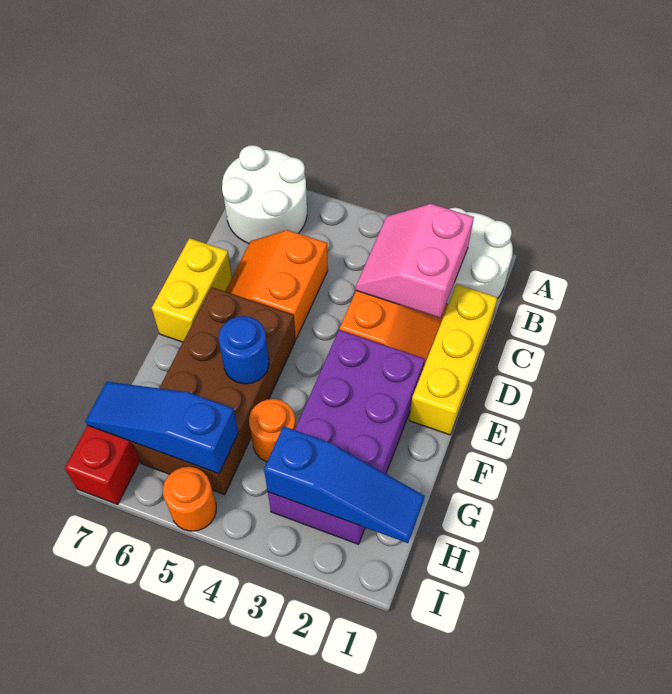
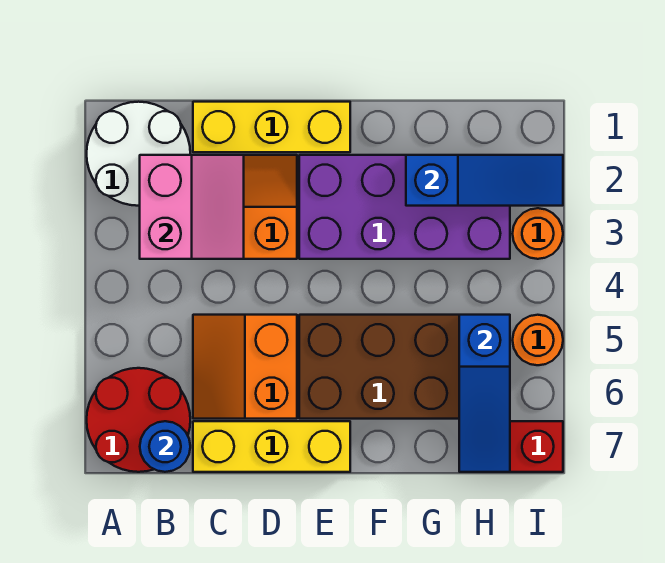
white 2x2 round brick [222,145,307,243] -> red 2x2 round brick [87,368,190,472]
pink 2x2 slope [356,204,474,318] -> pink 2x2 slope turned to [140,155,244,259]
orange 2x2 slope [225,230,328,339] -> orange 2x2 slope turned to [193,315,297,419]
yellow 1x2 brick [152,238,232,342] -> yellow 1x3 brick [193,421,350,472]
blue 1x1 round brick [219,316,269,384] -> blue 1x1 round brick moved to [140,421,190,472]
orange 1x1 round brick [249,399,296,462] -> orange 1x1 round brick moved to [512,208,563,259]
blue 1x3 slope [264,426,425,543] -> blue 1x3 slope turned to [406,155,563,206]

